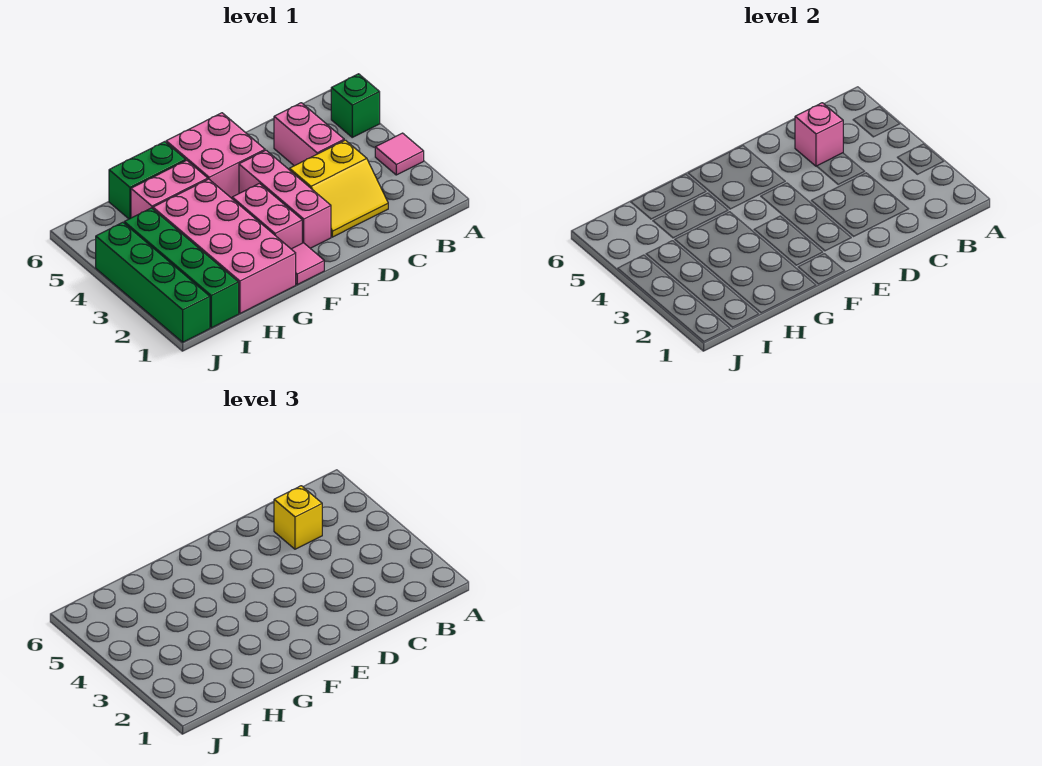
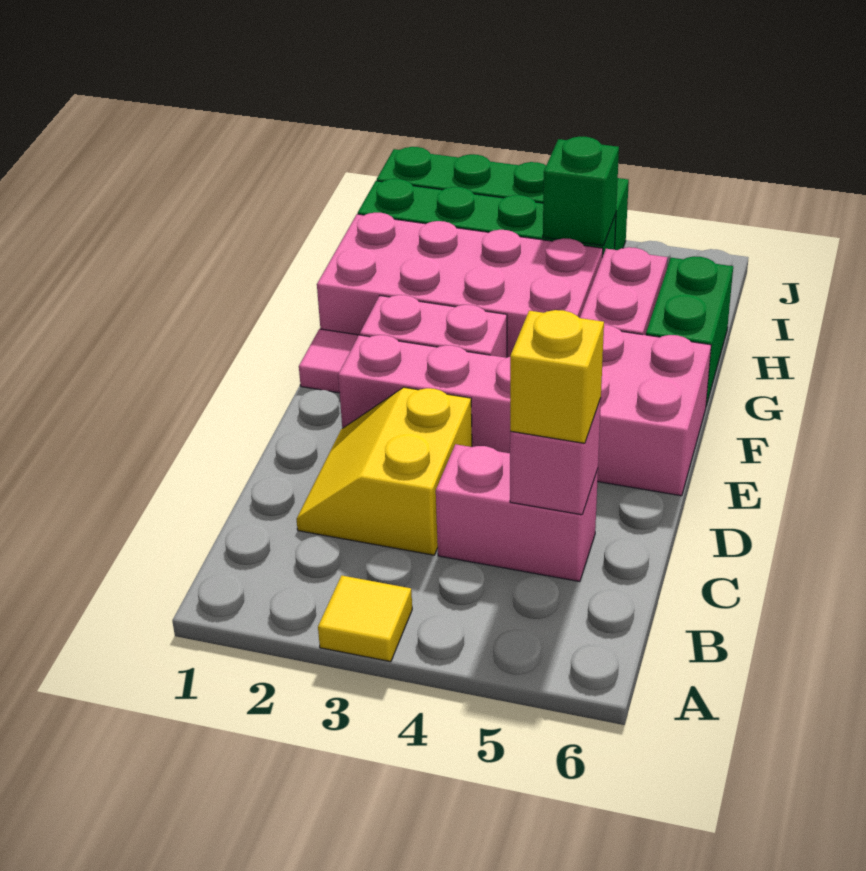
pink 1x1 tile [375,133,424,175] -> yellow 1x1 tile [318,575,412,662]
green 1x1 brick [331,74,380,137] -> green 1x1 brick moved to [543,137,619,246]

